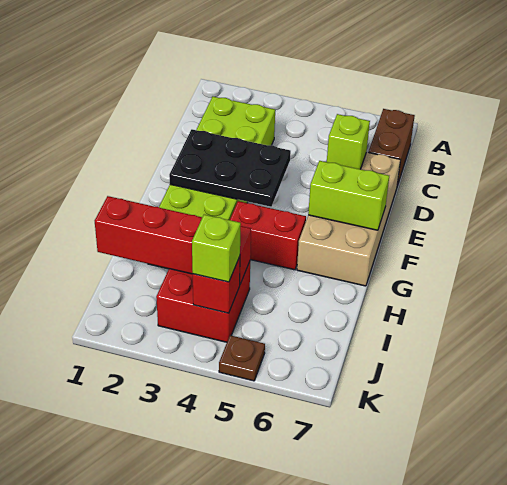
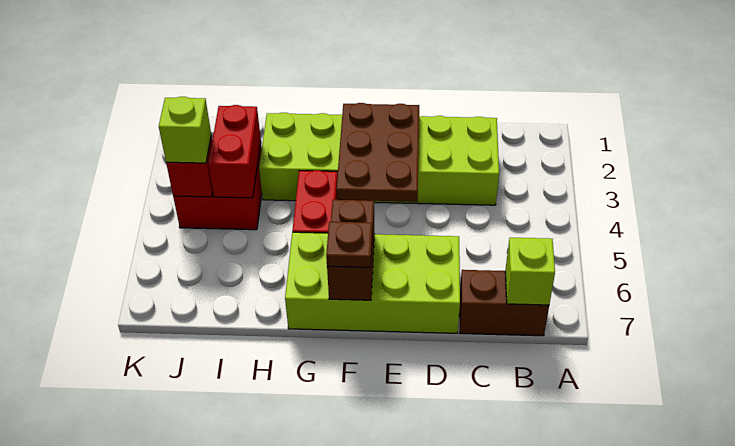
tan 2x4 brick [297,152,401,286] -> lime 2x4 brick [285,232,460,333]
lime 1x1 brick [327,114,370,169] -> lime 1x1 brick moved to [505,238,555,305]
black 2x3 plate [169,129,291,207] -> brown 2x3 plate [336,103,419,202]
lime 1x2 brick [308,161,389,230] -> brown 1x2 brick [327,200,375,300]
red 1x4 brick [95,196,251,284] -> red 1x2 brick [208,105,261,198]
brown 1x1 plate [219,335,265,381] -> brown 1x1 plate moved to [326,222,372,267]

